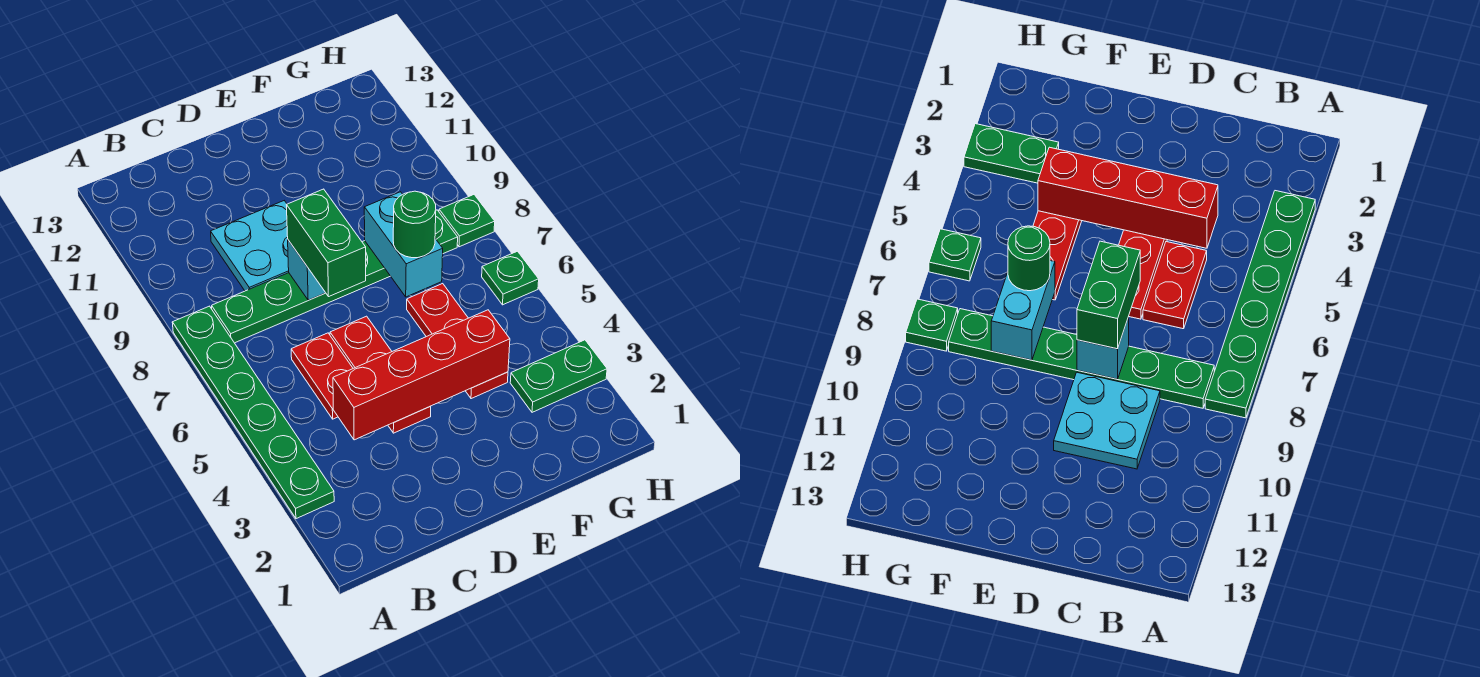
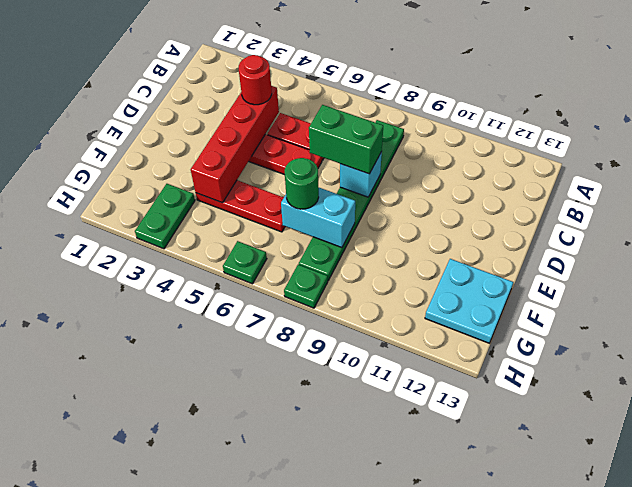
green 1x6 plate [172,306,334,519] -> none
none -> red 1x1 round brick [239,55,272,105]
cyan 2x2 plate [211,201,289,291] -> cyan 2x2 plate moved to [425,259,513,343]

